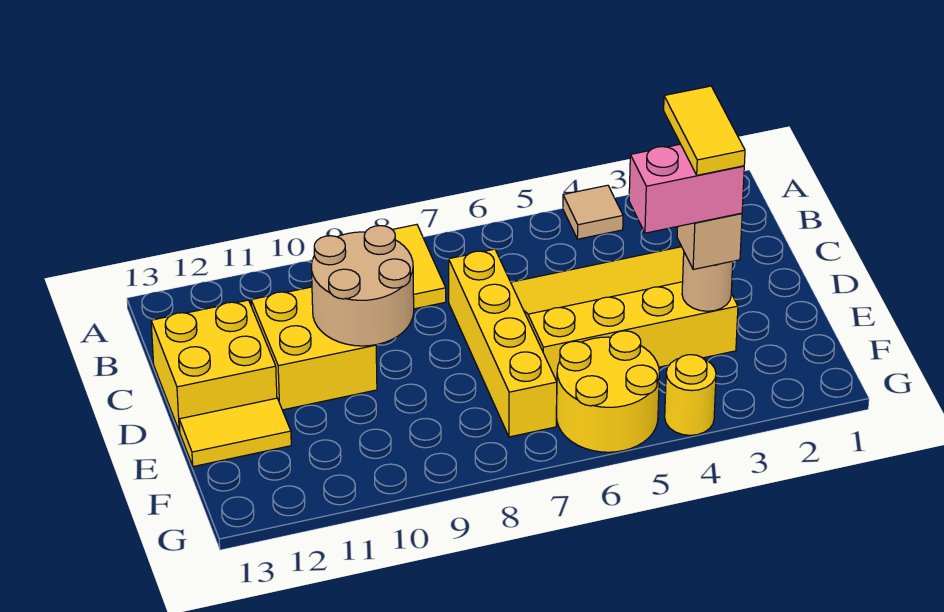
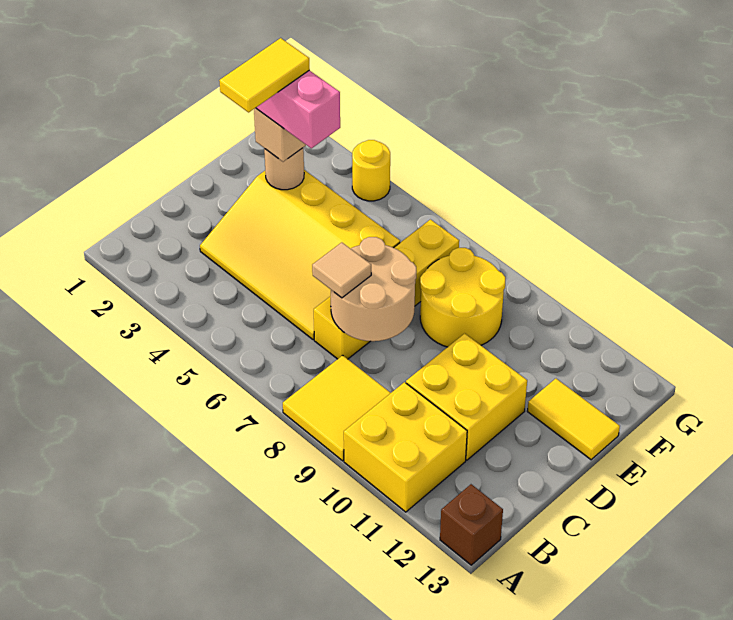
tan 1x1 tile [563,185,623,239] -> tan 1x1 tile moved to [312,242,371,298]
none -> brown 1x1 brick [440,484,503,565]
tan 2x2 round brick [311,226,414,346] -> tan 2x2 round brick moved to [331,237,417,341]
yellow 2x2 brick [151,300,277,431] -> yellow 2x2 brick moved to [344,382,467,512]
yellow 2x2 round brick [557,331,659,452] -> yellow 2x2 round brick moved to [420,248,505,347]

